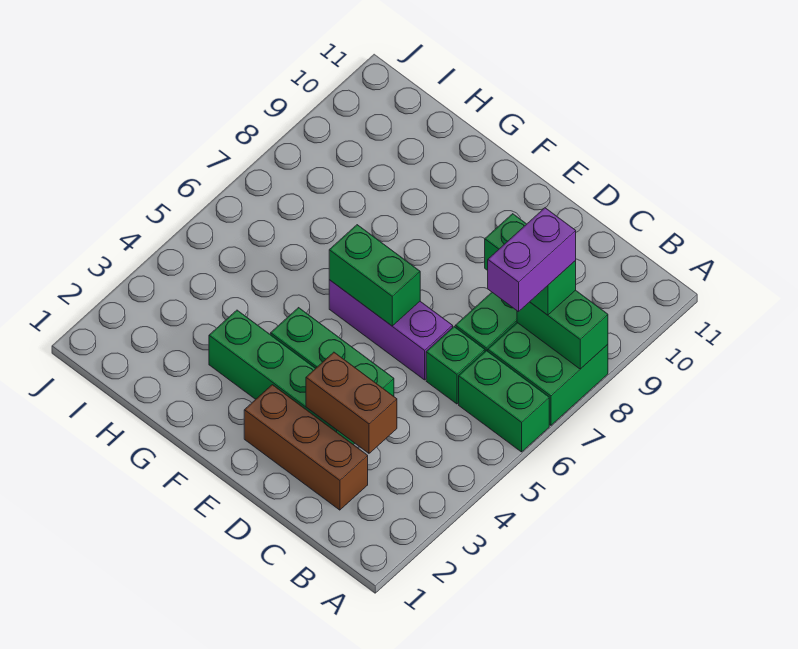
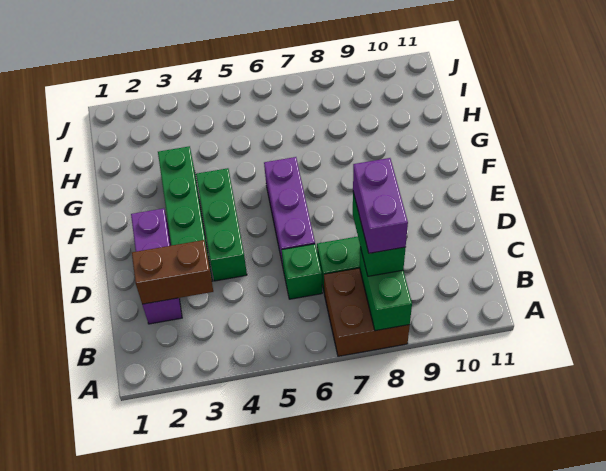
green 1x2 brick [459,351,549,452] -> none
green 2x2 brick [488,323,608,425] -> brown 2x2 brick [324,268,410,356]
purple 1x2 brick [488,208,576,312] -> purple 1x2 brick turned to [353,158,408,253]
brown 1x3 brick [244,385,368,510] -> purple 1x3 brick [131,208,182,324]
brown 1x2 brick [306,352,397,453] -> brown 1x2 brick turned to [132,240,213,304]
green 1x2 brick [329,225,420,326] -> none

